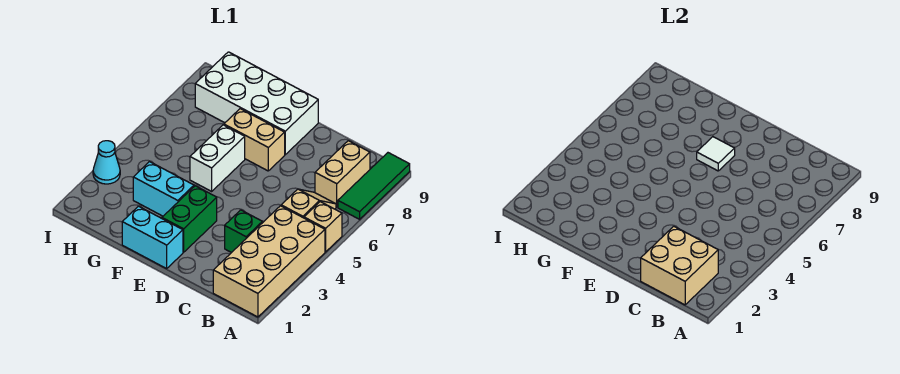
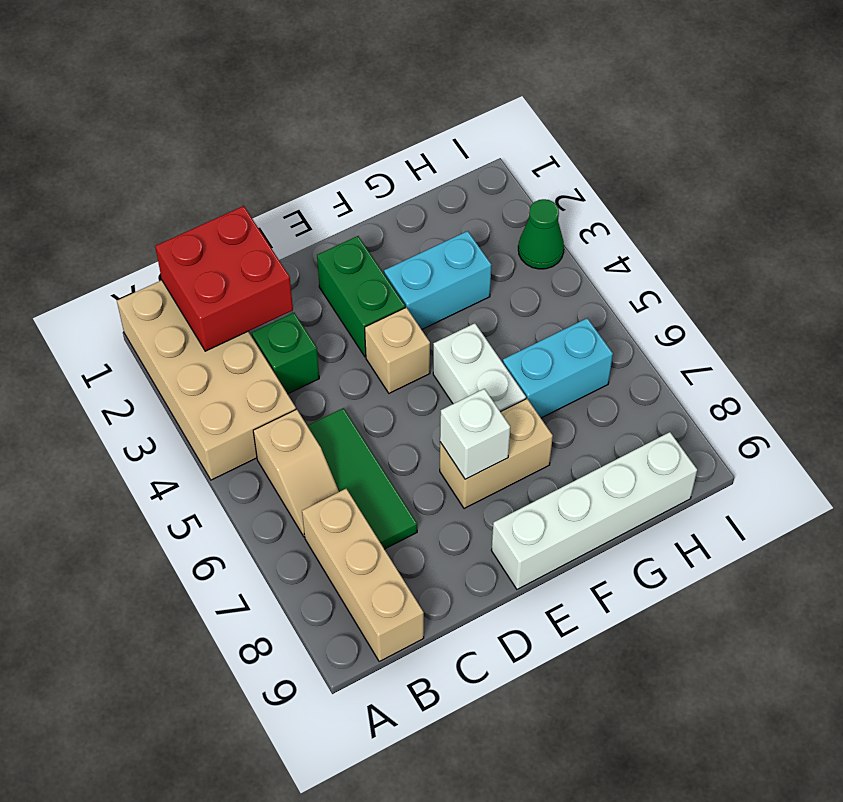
tan 1x1 brick [304,202,342,252] -> tan 1x1 brick moved to [365,308,430,393]
green 1x3 tile [338,153,410,219] -> green 1x3 tile moved to [308,408,417,549]
tan 2x2 brick [641,226,718,305] -> red 2x2 brick [155,206,293,351]
tan 1x2 brick [315,141,370,207] -> tan 1x3 brick [302,489,424,661]
cyan 1x2 brick [122,206,183,269] -> cyan 1x2 brick moved to [503,318,613,418]
white 1x1 tile [697,137,735,171] -> white 1x1 brick [440,389,510,479]
white 2x4 brick [195,52,318,155] -> white 1x4 brick [491,432,697,589]
cyan 1x1 cone [93,141,120,184] -> green 1x1 cone [518,199,564,269]

